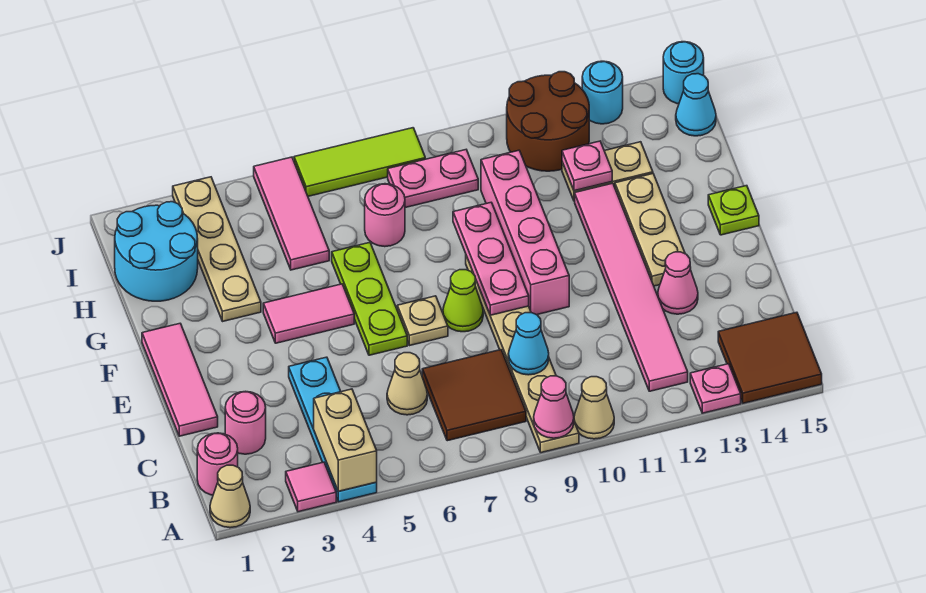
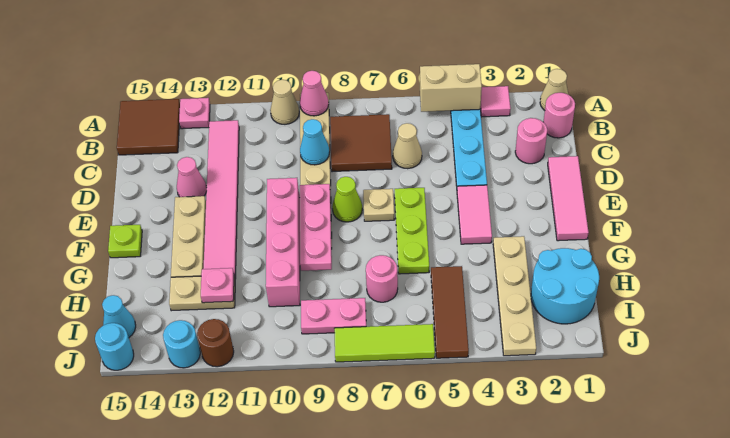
tan 1x2 brick [314,389,377,491] -> tan 1x2 brick turned to [420,64,482,112]
pink 1x2 tile [263,284,354,343] -> pink 1x2 tile turned to [457,185,492,244]
pink 1x3 tile [254,157,329,270] -> brown 1x3 tile [431,266,469,358]
brown 2x2 round brick [507,72,589,171] -> brown 1x1 round brick [197,319,234,367]

